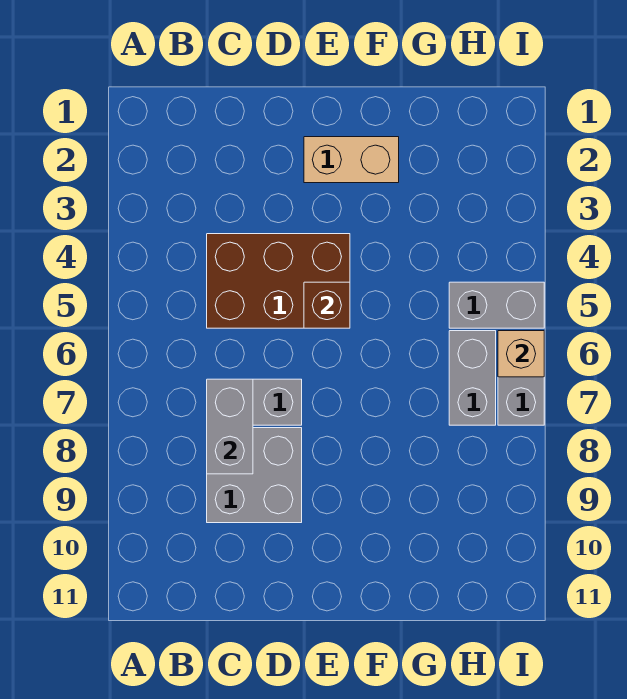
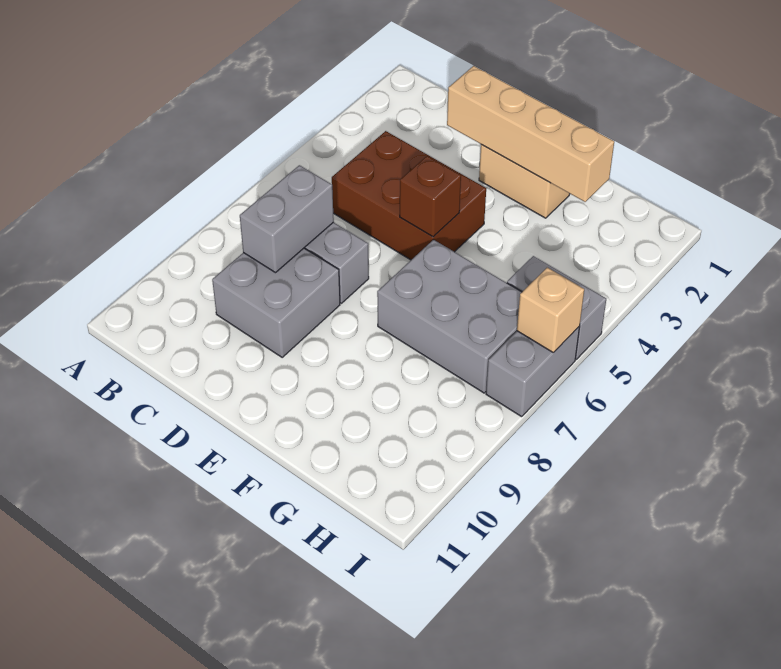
none -> tan 1x4 brick [447,66,614,202]
grey 1x2 brick [449,331,496,425] -> grey 2x3 brick [377,240,522,393]

